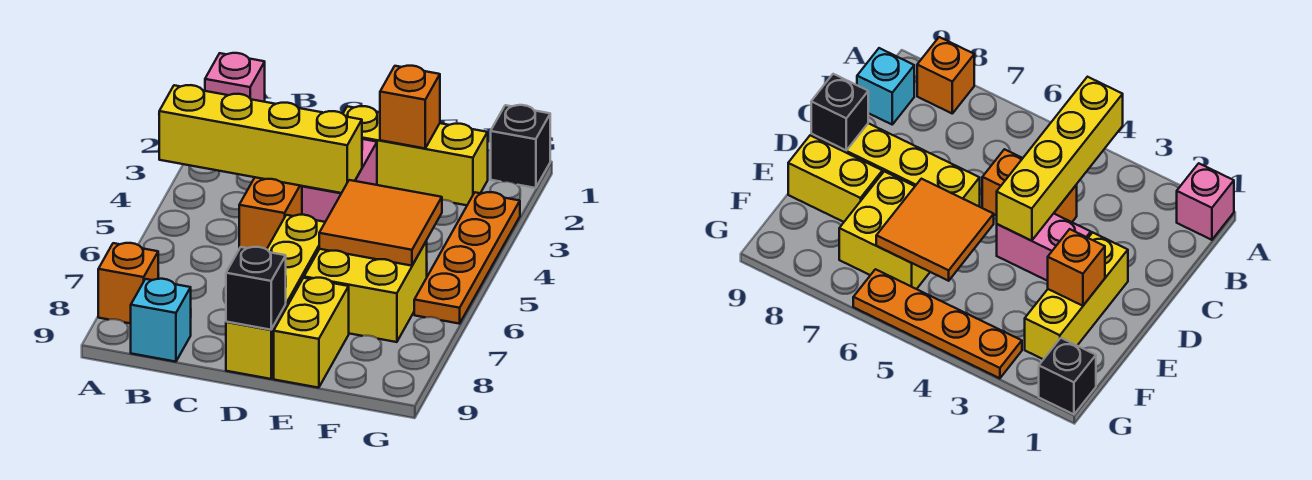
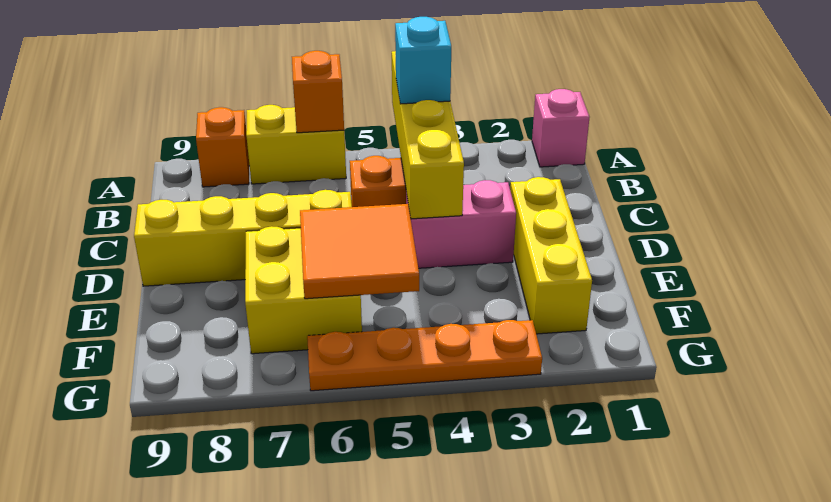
cyan 1x1 brick [131,279,191,362] -> cyan 1x1 brick moved to [395,17,451,104]
black 1x1 brick [226,247,286,330] -> none
orange 1x1 brick [380,66,440,148] -> orange 1x1 brick moved to [292,51,344,133]
yellow 1x2 brick [274,278,349,388] -> yellow 1x2 brick moved to [246,105,346,184]
black 1x1 brick [491,105,550,188] -> none

